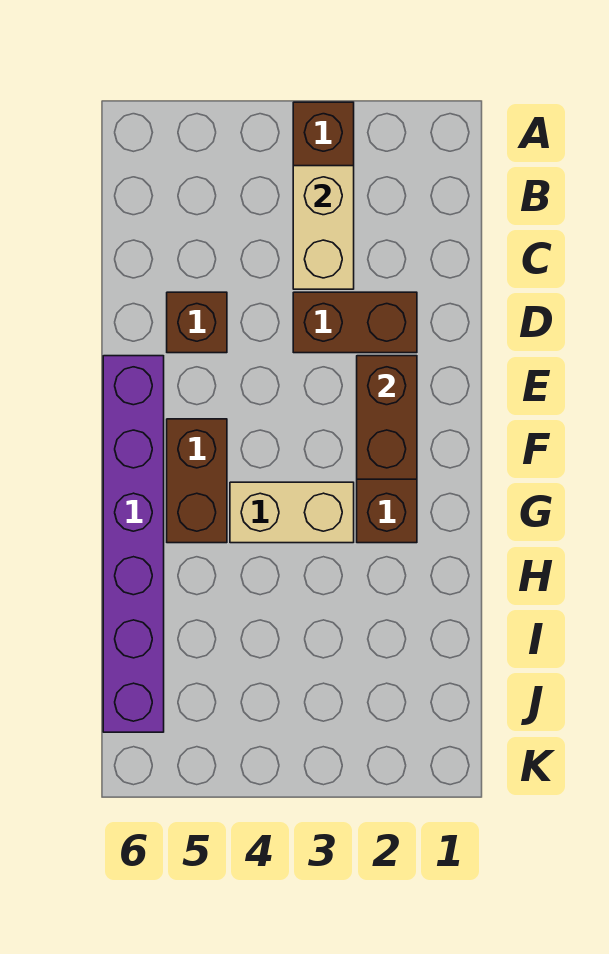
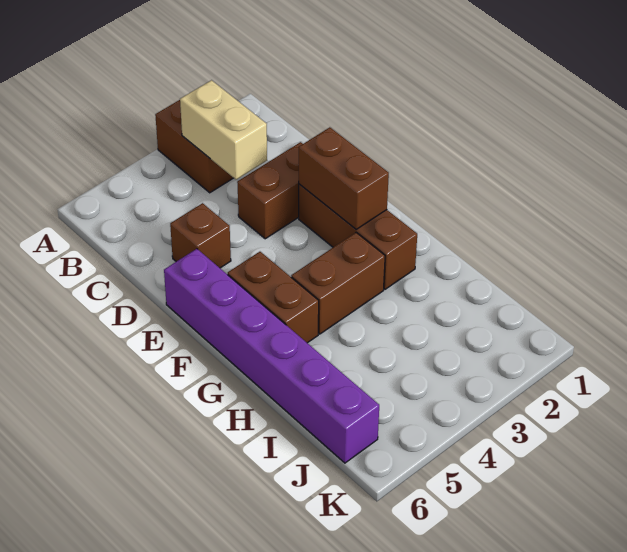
tan 1x2 brick [230,482,354,543] -> brown 1x2 brick [291,233,385,334]

